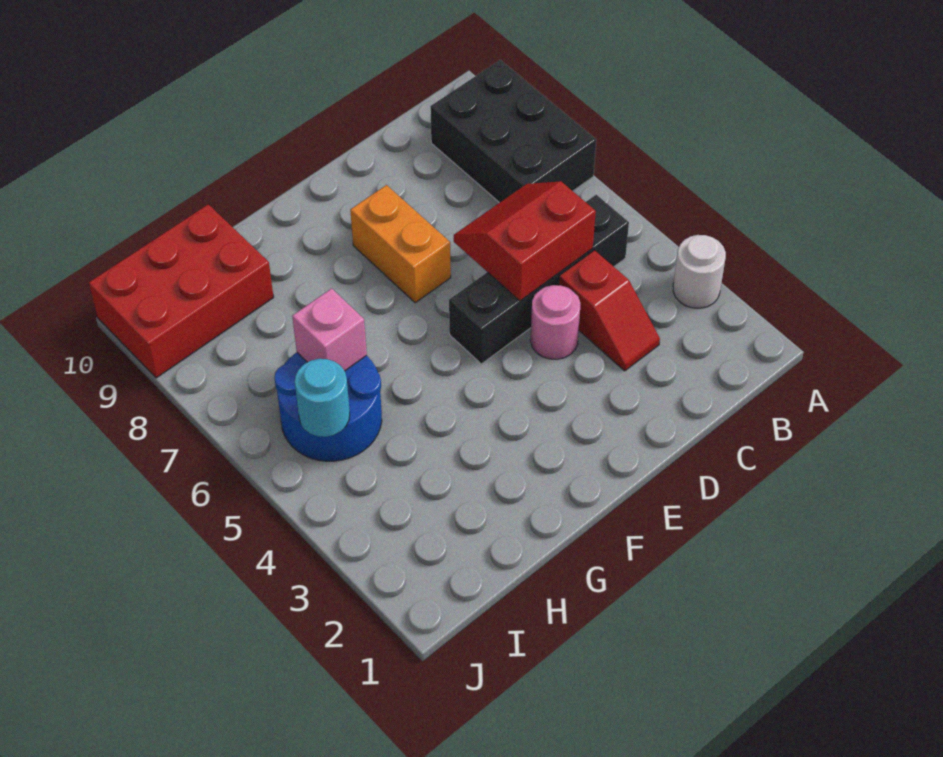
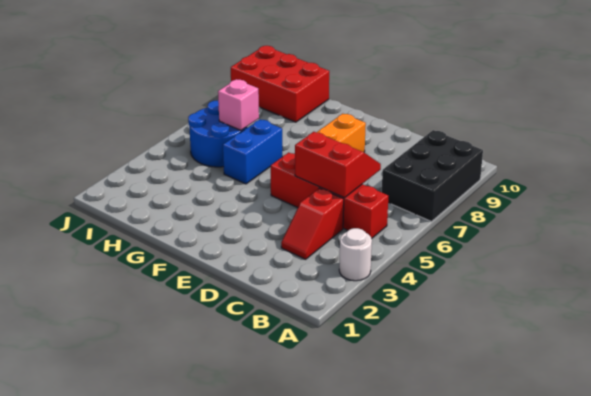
black 1x4 brick [449,195,629,364] -> red 1x4 brick [271,152,388,239]
pink 1x1 round brick [530,285,580,359] -> none
none -> blue 1x2 brick [223,119,282,184]
cyan 1x1 round brick [295,359,350,437] -> none

